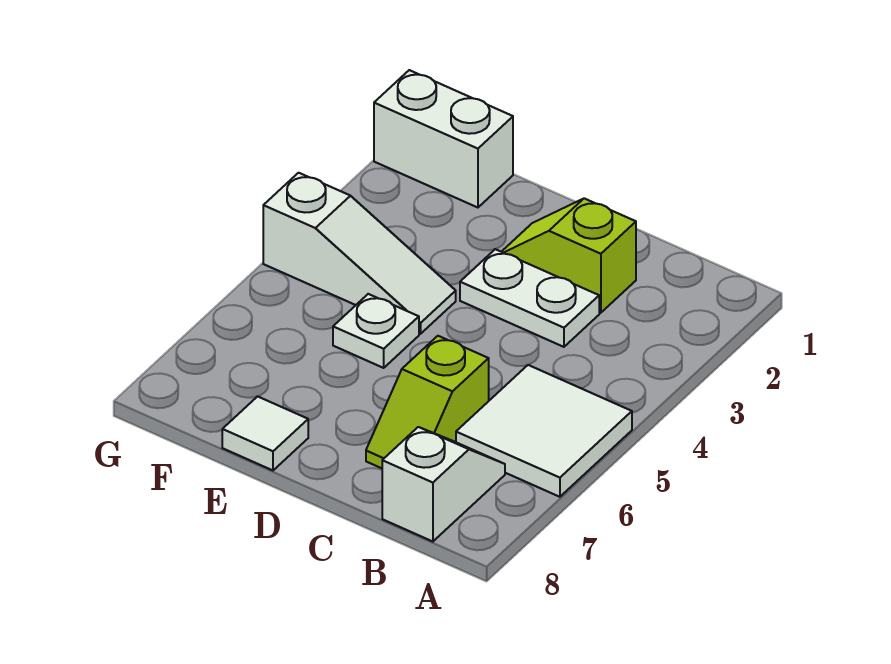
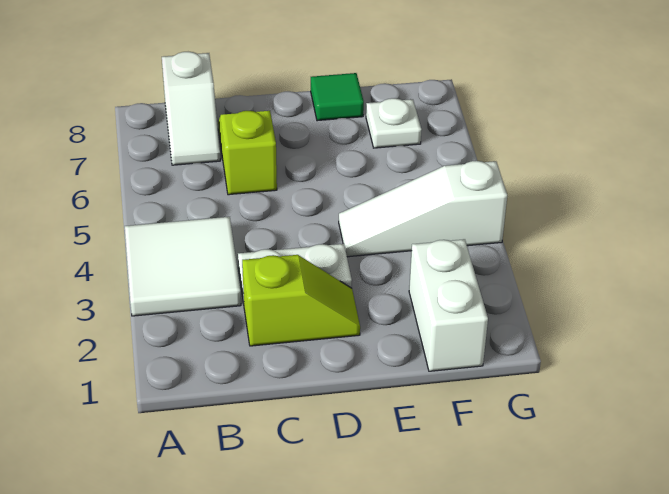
white 2x2 tile [456,365,632,497] -> white 2x2 tile moved to [125,217,241,316]
white 1x1 plate [333,294,419,368] -> white 1x1 plate moved to [366,98,422,148]
white 1x1 tile [222,396,308,470] -> green 1x1 tile [311,73,364,121]
white 1x2 brick [374,70,513,208] -> white 1x2 brick turned to [409,239,488,371]

